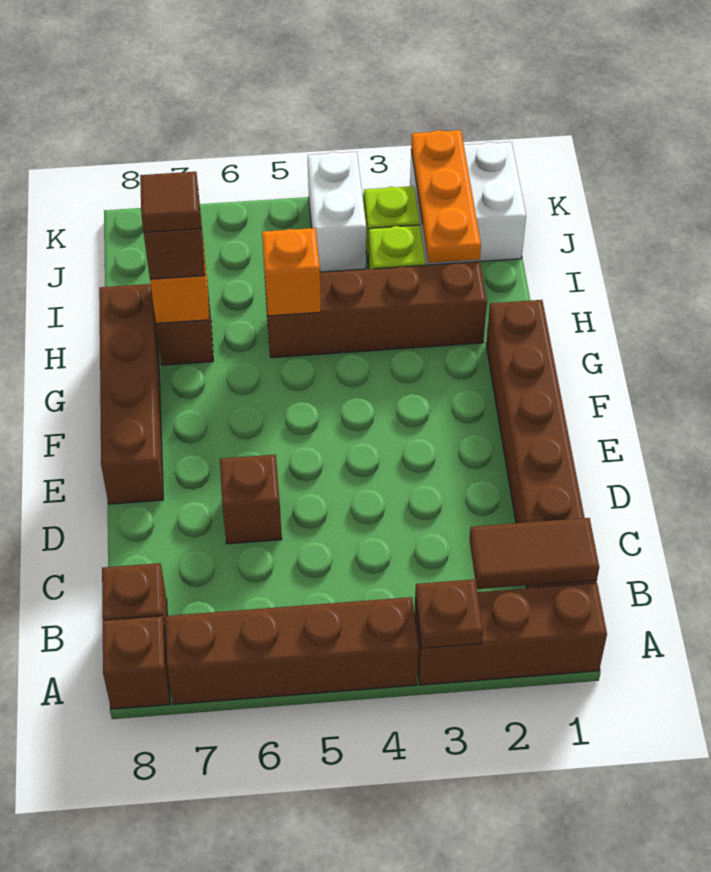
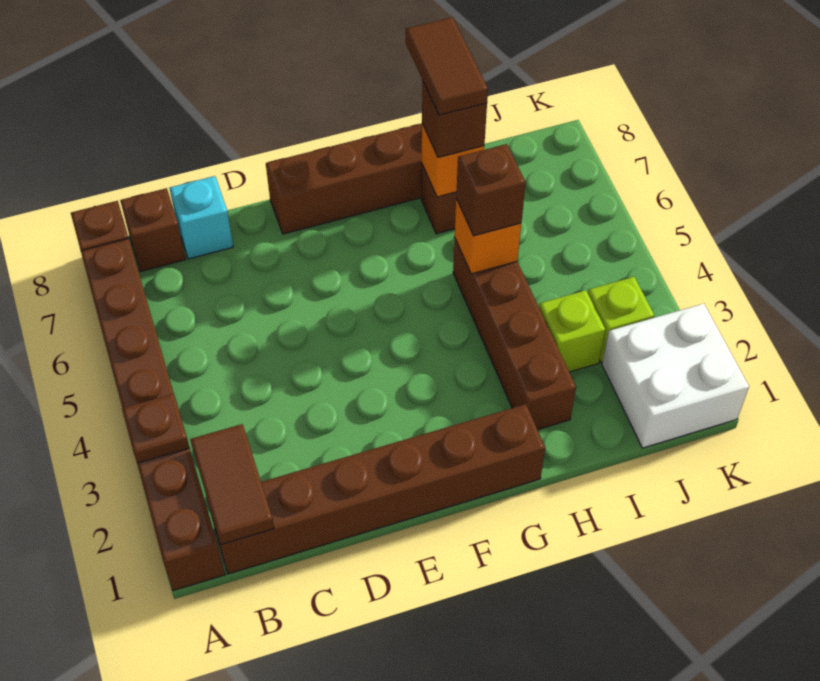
none -> cyan 1x1 brick [169,176,233,259]
brown 1x1 brick [220,455,282,544] -> brown 1x1 brick moved to [456,144,526,236]
brown 1x1 tile [140,172,200,232] -> brown 1x2 tile [406,17,488,115]
orange 1x3 plate [411,130,481,263] -> none
white 1x2 brick [308,152,366,272] -> none

